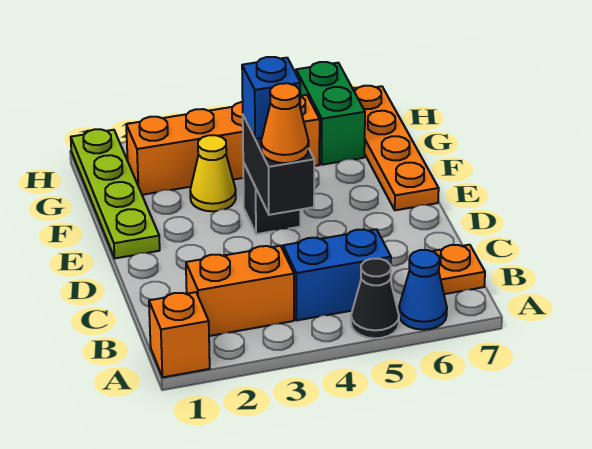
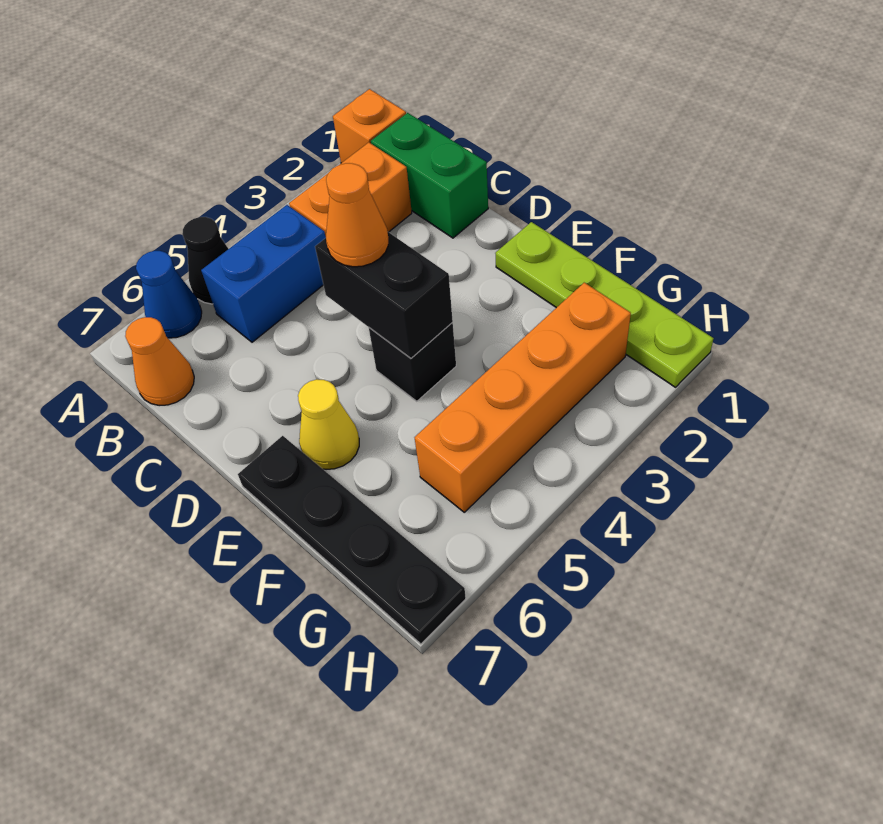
orange 1x1 plate [432,245,485,294] -> orange 1x1 cone [125,317,194,406]
blue 1x1 brick [242,57,300,139] -> none
orange 1x4 plate [354,86,439,210] -> black 1x4 plate [238,436,466,644]
yellow 1x1 cone [190,135,236,211] -> yellow 1x1 cone moved to [298,379,359,469]
green 1x2 brick [296,62,365,165] -> green 1x2 brick moved to [371,113,488,238]

